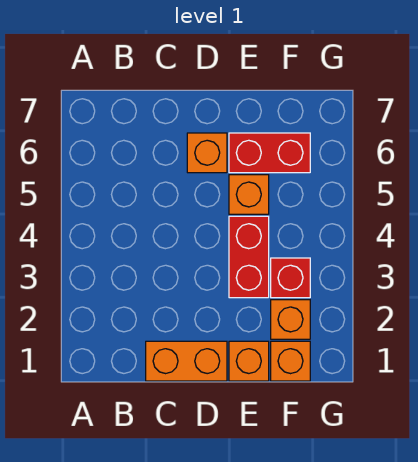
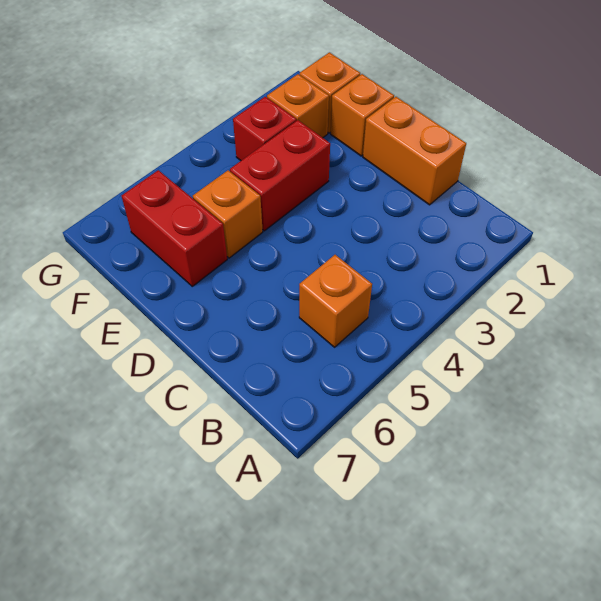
orange 1x1 brick [187,133,227,173] -> orange 1x1 brick moved to [299,255,372,347]

